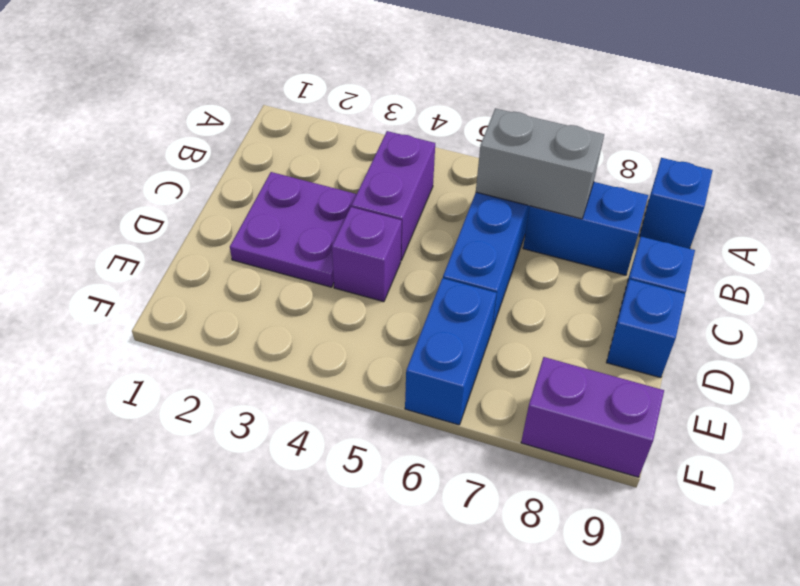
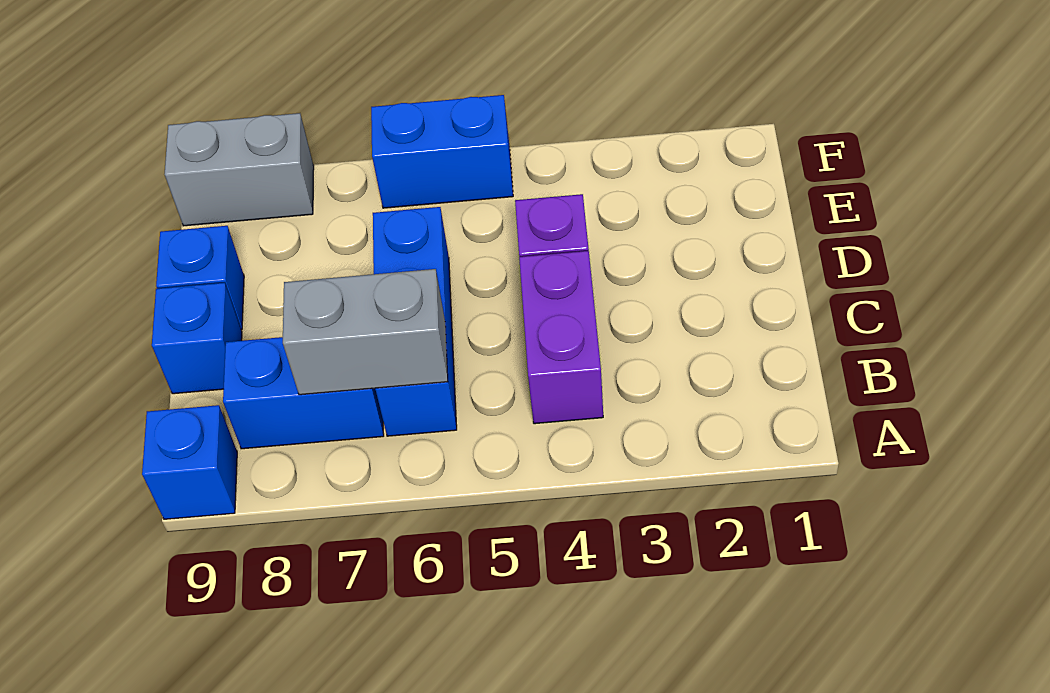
purple 2x2 plate [230,172,357,287] -> none
blue 1x2 brick [405,278,497,425] -> blue 1x2 brick turned to [371,95,513,208]
purple 1x2 brick [521,357,664,477] -> grey 1x2 brick [165,113,314,226]

